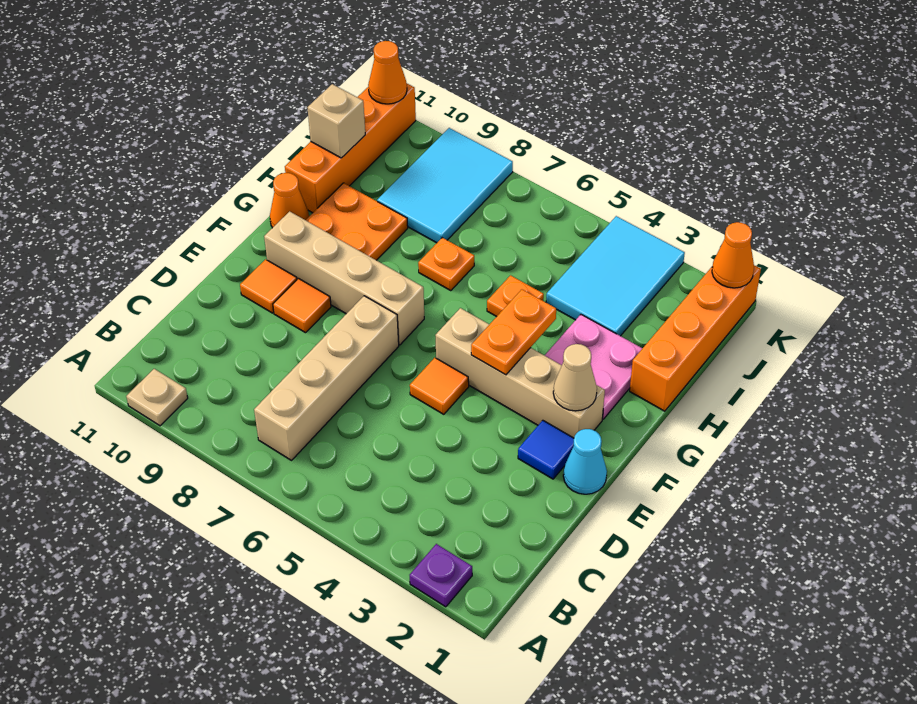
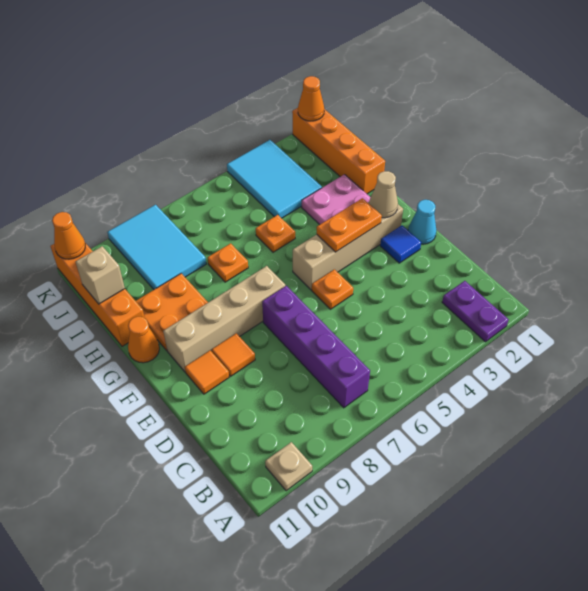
purple 1x1 plate [410,544,472,607] -> purple 1x2 plate [442,281,509,342]
tan 1x4 brick [254,296,399,460] -> purple 1x4 brick [262,286,370,408]
orange 1x1 tile [410,358,469,414] -> orange 1x1 plate [312,269,353,309]
orange 1x2 plate [471,289,556,375] -> orange 1x2 plate turned to [317,198,382,252]

